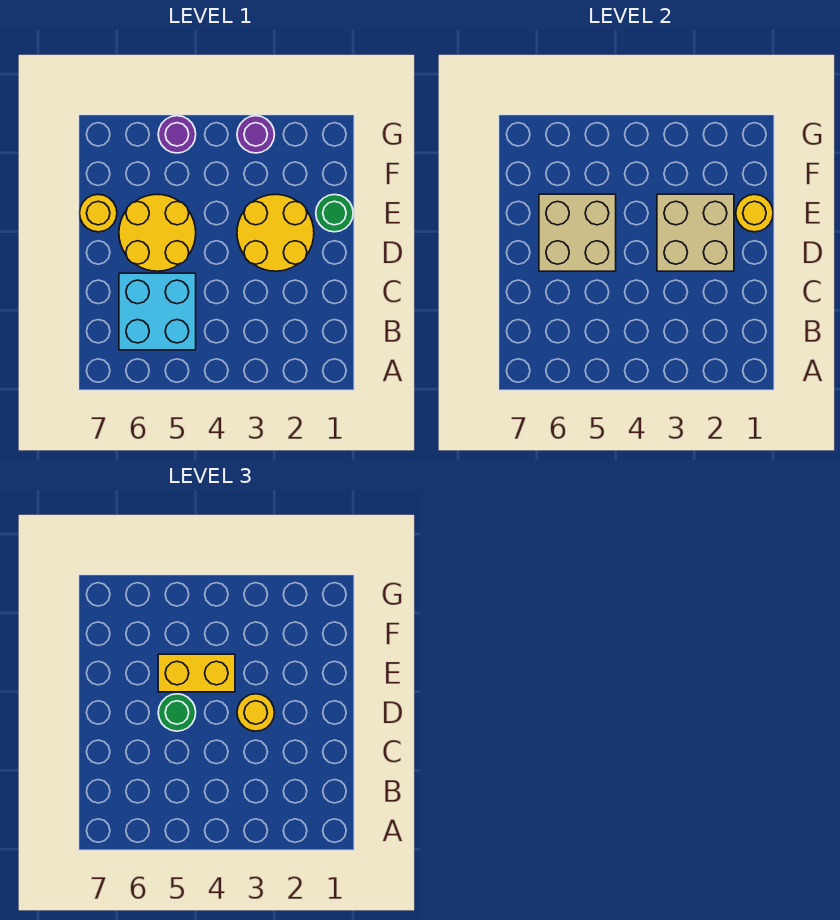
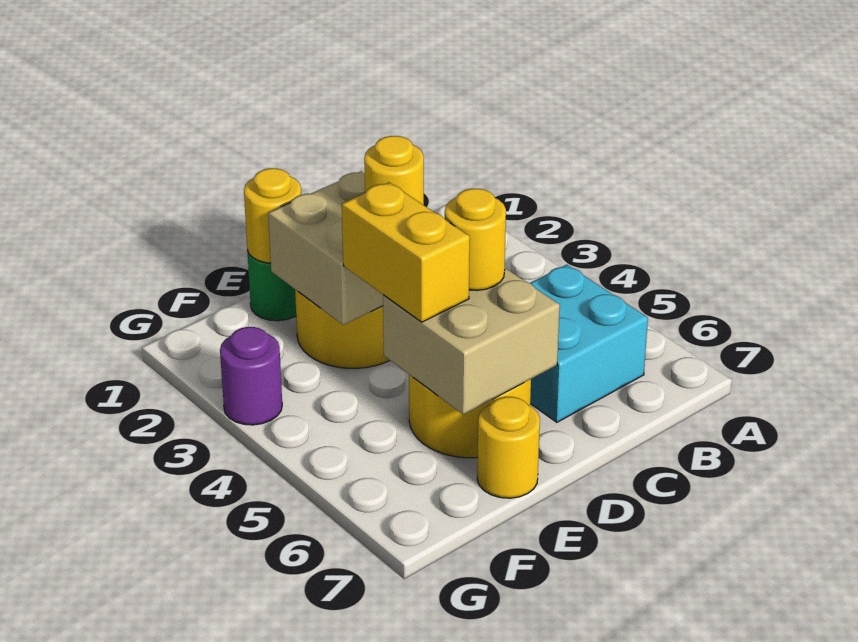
green 1x1 round brick [158,694,196,731] -> yellow 1x1 round brick [445,188,506,291]
purple 1x1 round brick [158,116,196,153] -> none

